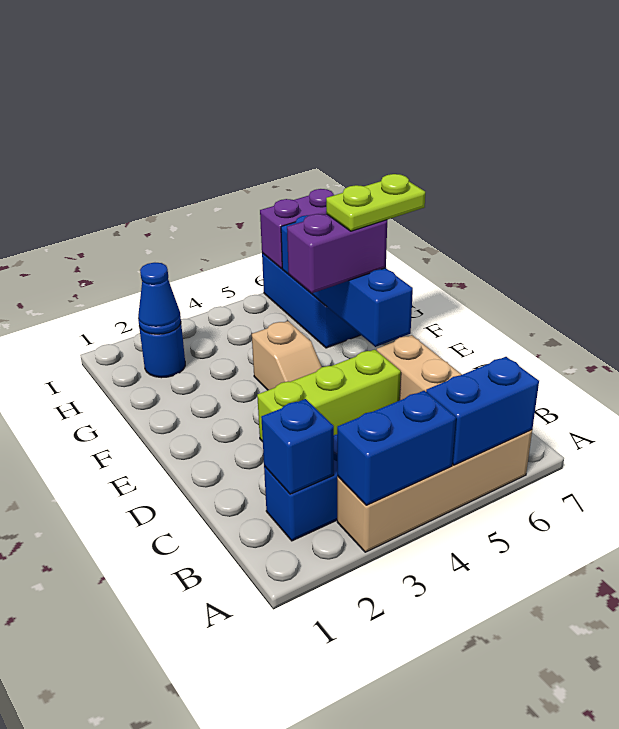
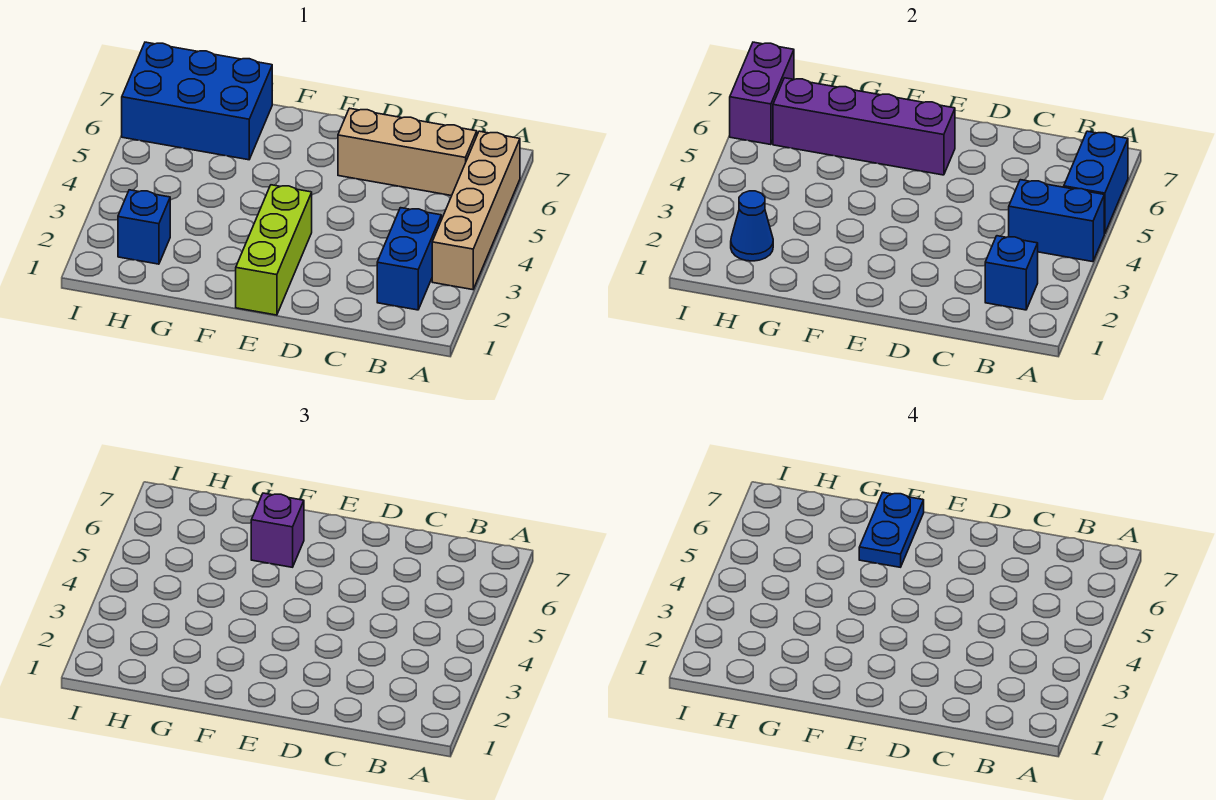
blue 1x2 brick [337,391,456,505] -> blue 1x2 brick turned to [1009,180,1104,262]
lime 1x3 brick [257,349,401,442] -> lime 1x3 brick moved to [236,185,312,315]
tan 1x2 slope [252,321,322,390] -> none
blue 1x4 brick [281,215,413,347] -> purple 1x4 brick [773,78,955,175]
purple 1x2 brick [287,214,387,293] -> purple 1x1 brick [251,493,304,567]
lime 1x2 plate [326,174,425,231] -> blue 1x2 plate [859,493,924,567]
blue 1x1 round brick [139,324,185,378] -> blue 1x1 brick [118,190,170,264]

